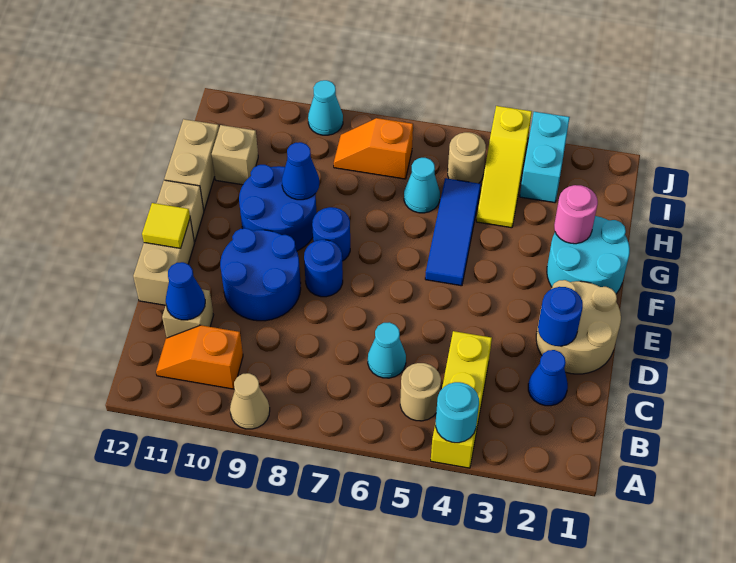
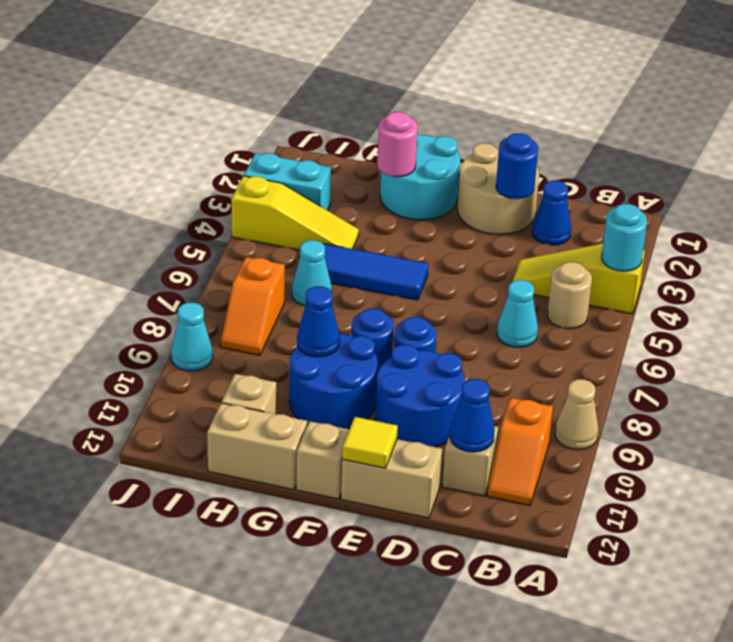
yellow 1x3 brick [431,331,492,468] -> yellow 1x3 slope [513,244,645,314]
tan 1x1 round brick [448,132,486,183] -> none

